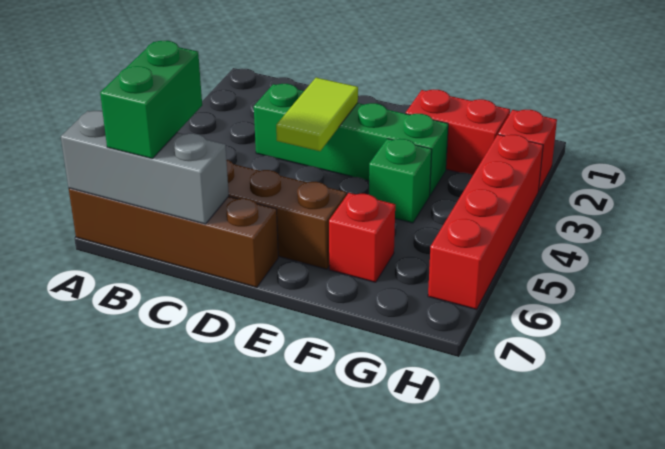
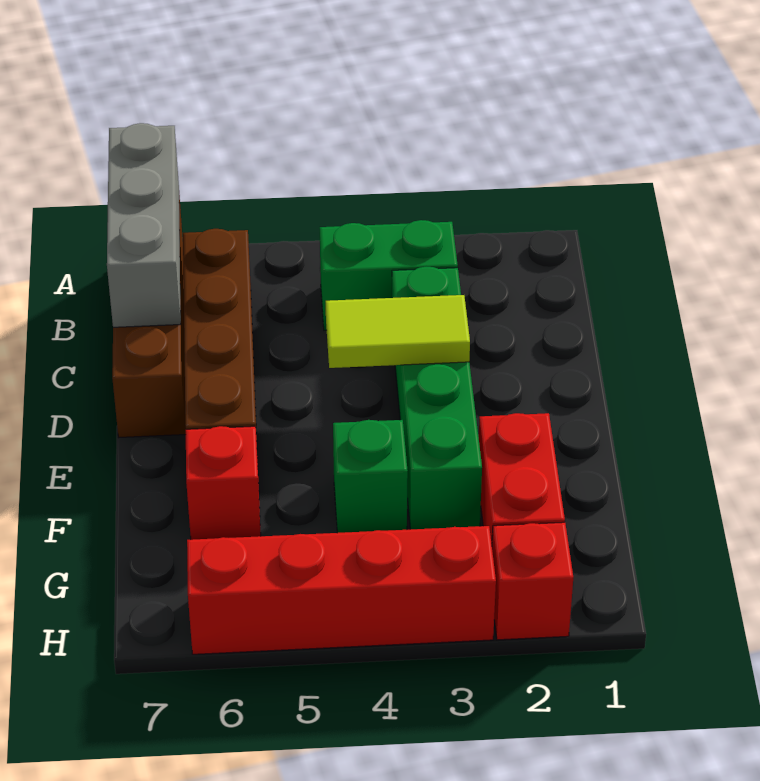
green 1x2 brick [100,41,202,159] -> green 1x2 brick moved to [320,220,458,330]

